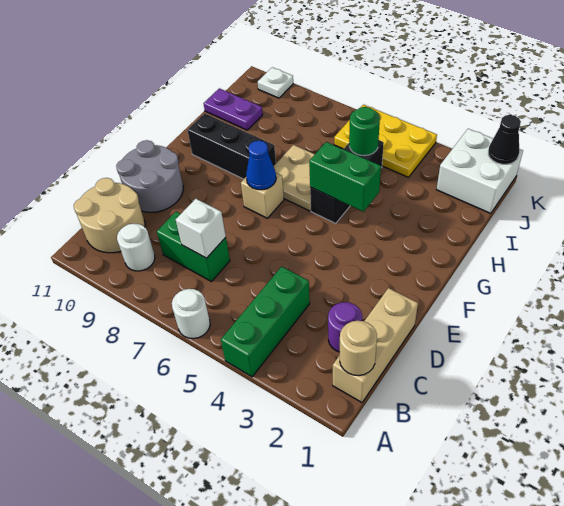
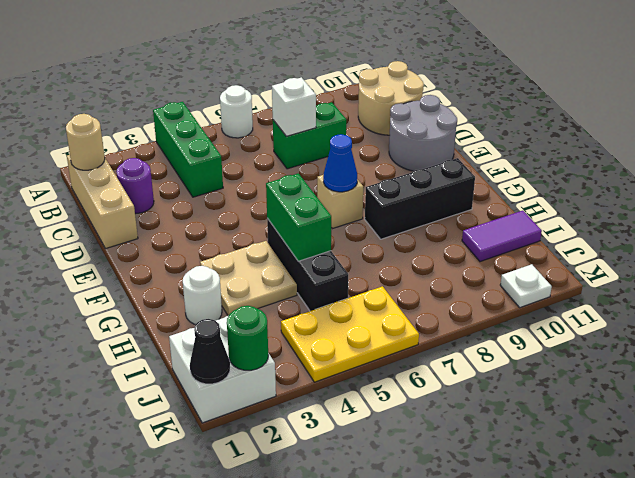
white 1x1 round brick [117,224,155,271] -> white 1x1 round brick moved to [183,266,222,325]
green 1x2 brick [309,142,381,212] -> green 1x2 brick turned to [266,173,331,261]
tan 2x2 plate [274,145,315,211] -> tan 2x2 plate moved to [200,241,297,316]
green 1x1 round brick [349,107,380,156] -> green 1x1 round brick moved to [227,306,268,370]
purple 1x2 plate [204,88,263,130] -> purple 1x2 tile [462,211,542,262]

